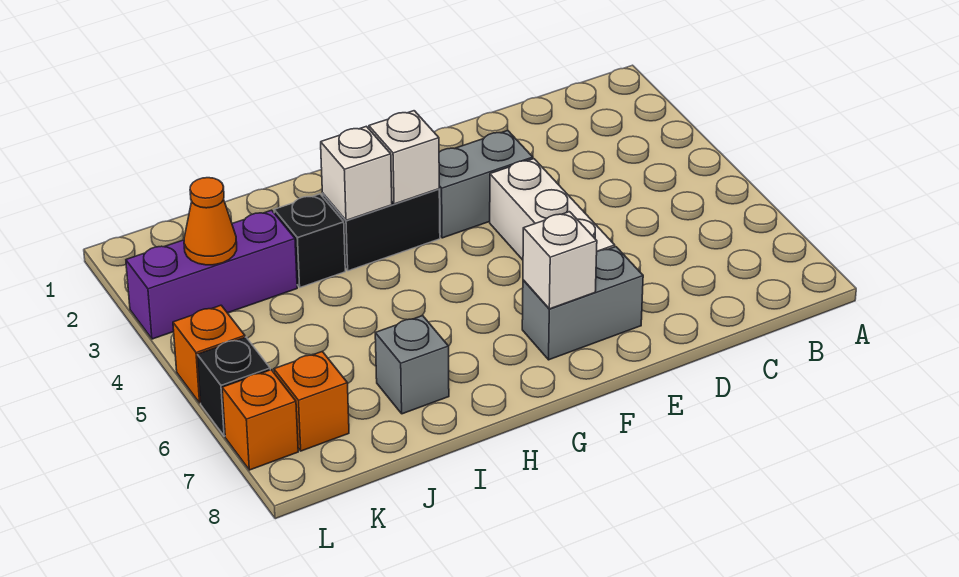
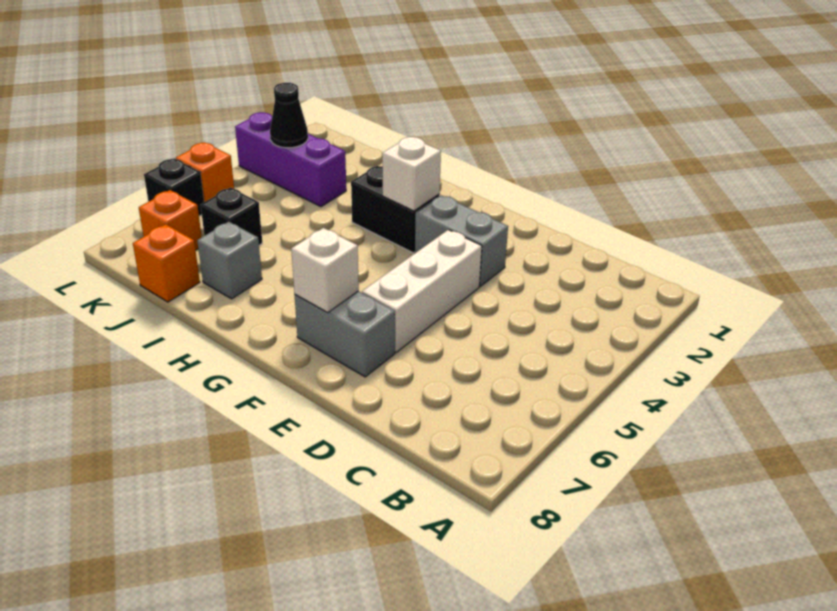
white 1x1 brick [321,126,392,220] -> none
black 1x1 brick [274,194,345,287] -> black 1x1 brick moved to [201,188,262,245]
orange 1x1 cone [184,178,237,265] -> black 1x1 cone [270,83,308,148]
orange 1x1 brick [222,370,298,470] -> orange 1x1 brick moved to [133,224,200,302]

